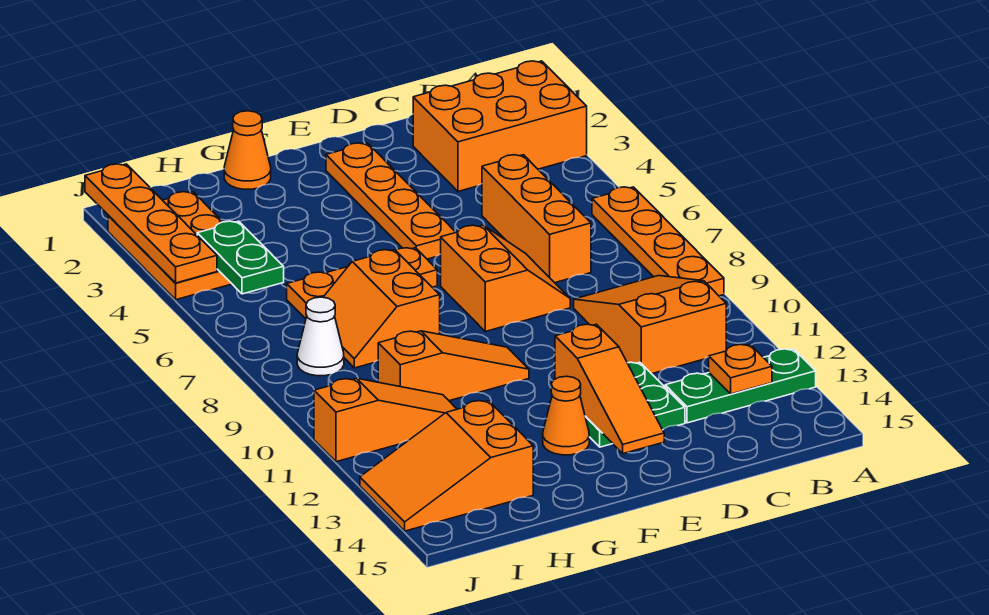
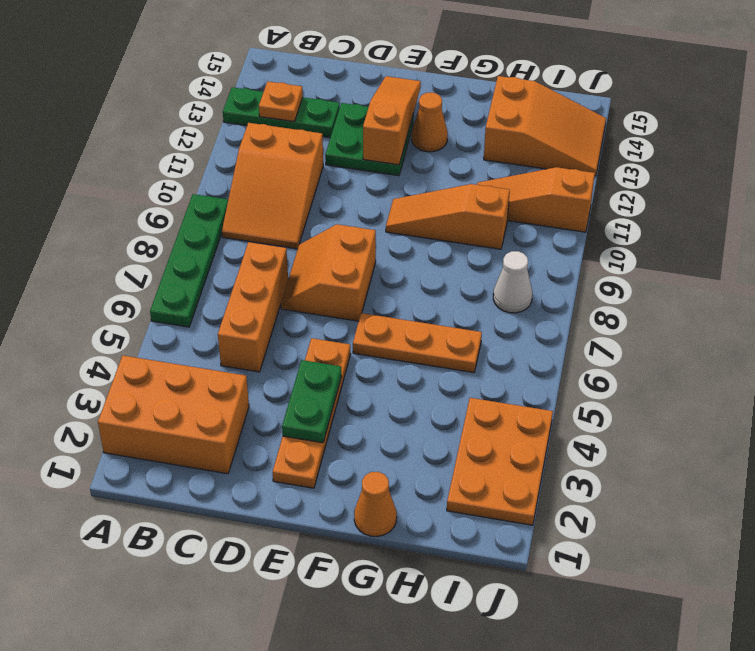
orange 1x4 plate [592,187,724,296] -> green 1x4 plate [150,194,228,327]
orange 2x2 slope [323,250,440,368] -> none
green 1x2 plate [197,221,284,294] -> green 1x2 plate moved to [282,360,341,443]
orange 1x4 plate [85,164,217,283] -> none

